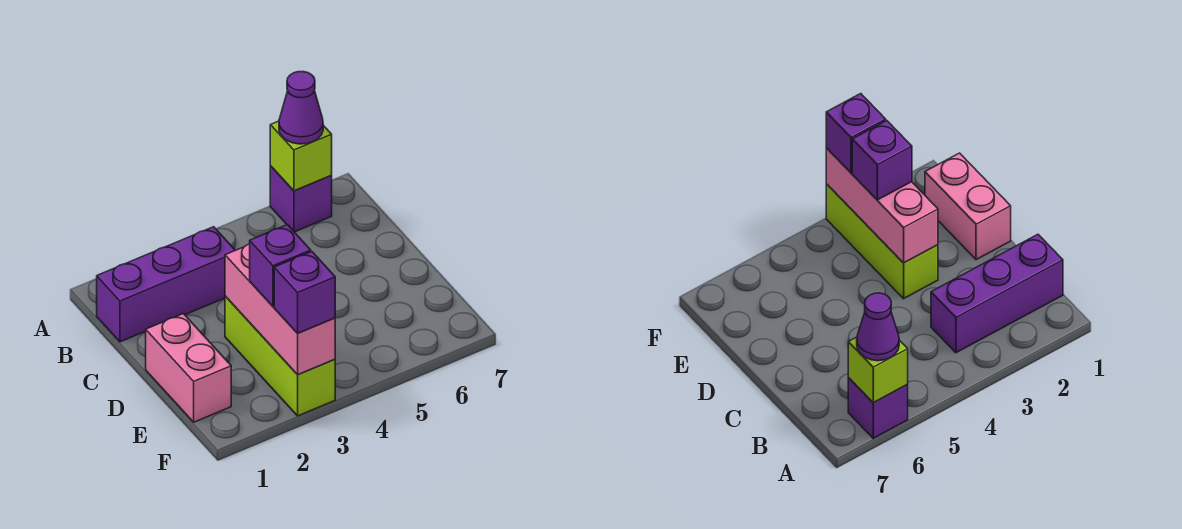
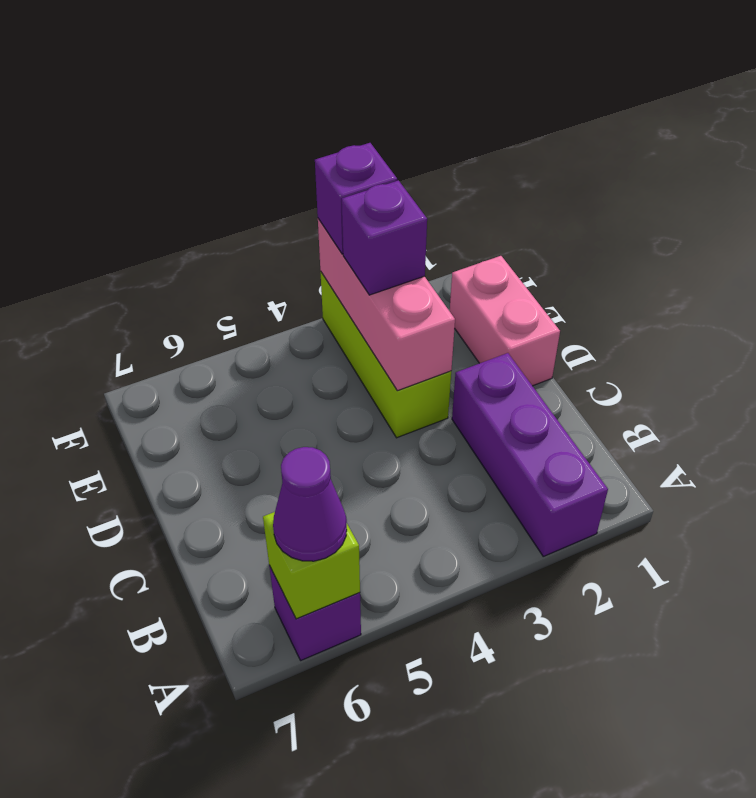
purple 1x3 brick [97,227,235,342] -> purple 1x3 brick turned to [452,353,608,556]

